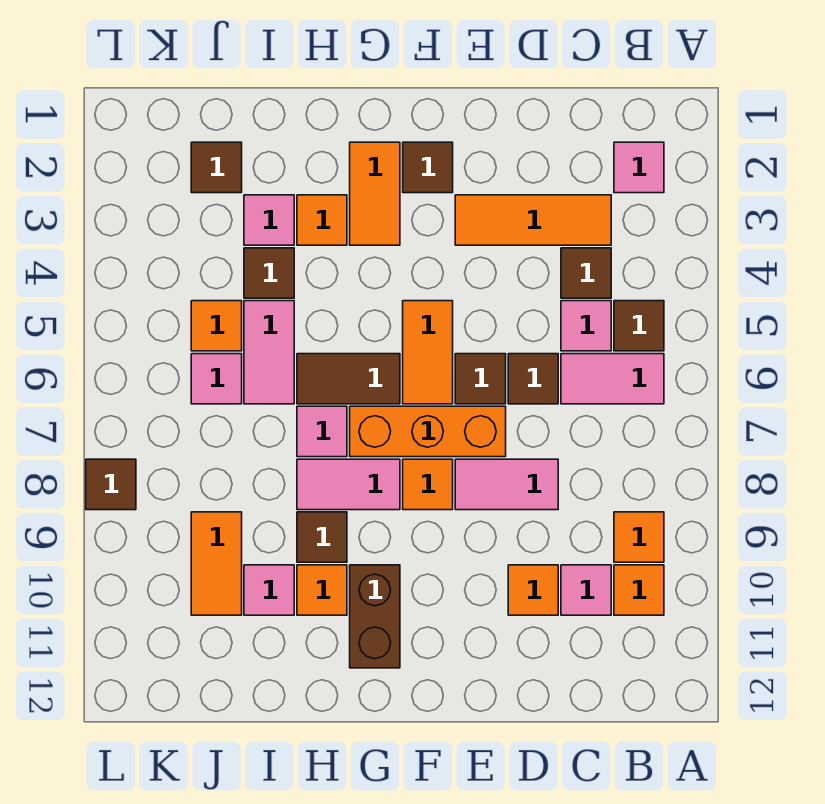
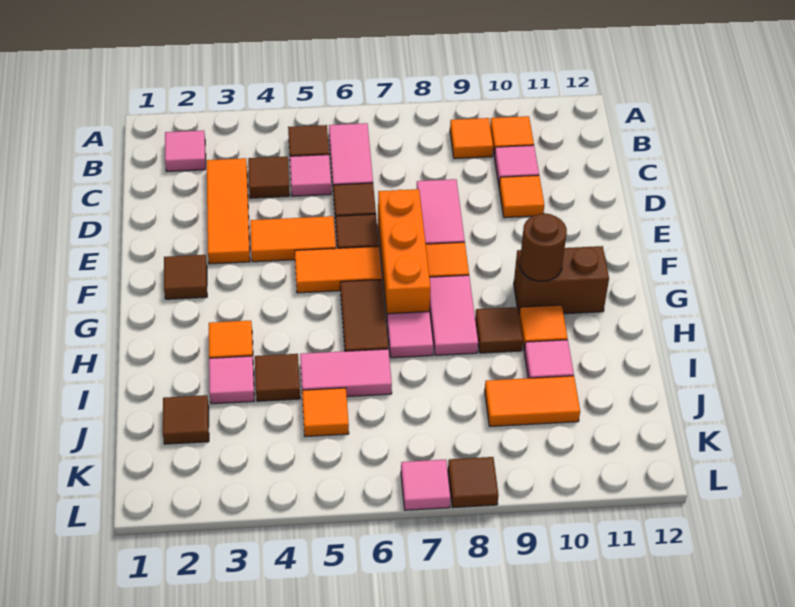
orange 1x2 tile [350,142,400,245] -> orange 1x2 tile moved to [250,216,336,262]
none -> brown 1x1 round brick [520,213,567,281]
pink 1x1 tile [191,354,242,404] -> pink 1x1 tile moved to [401,460,451,510]

